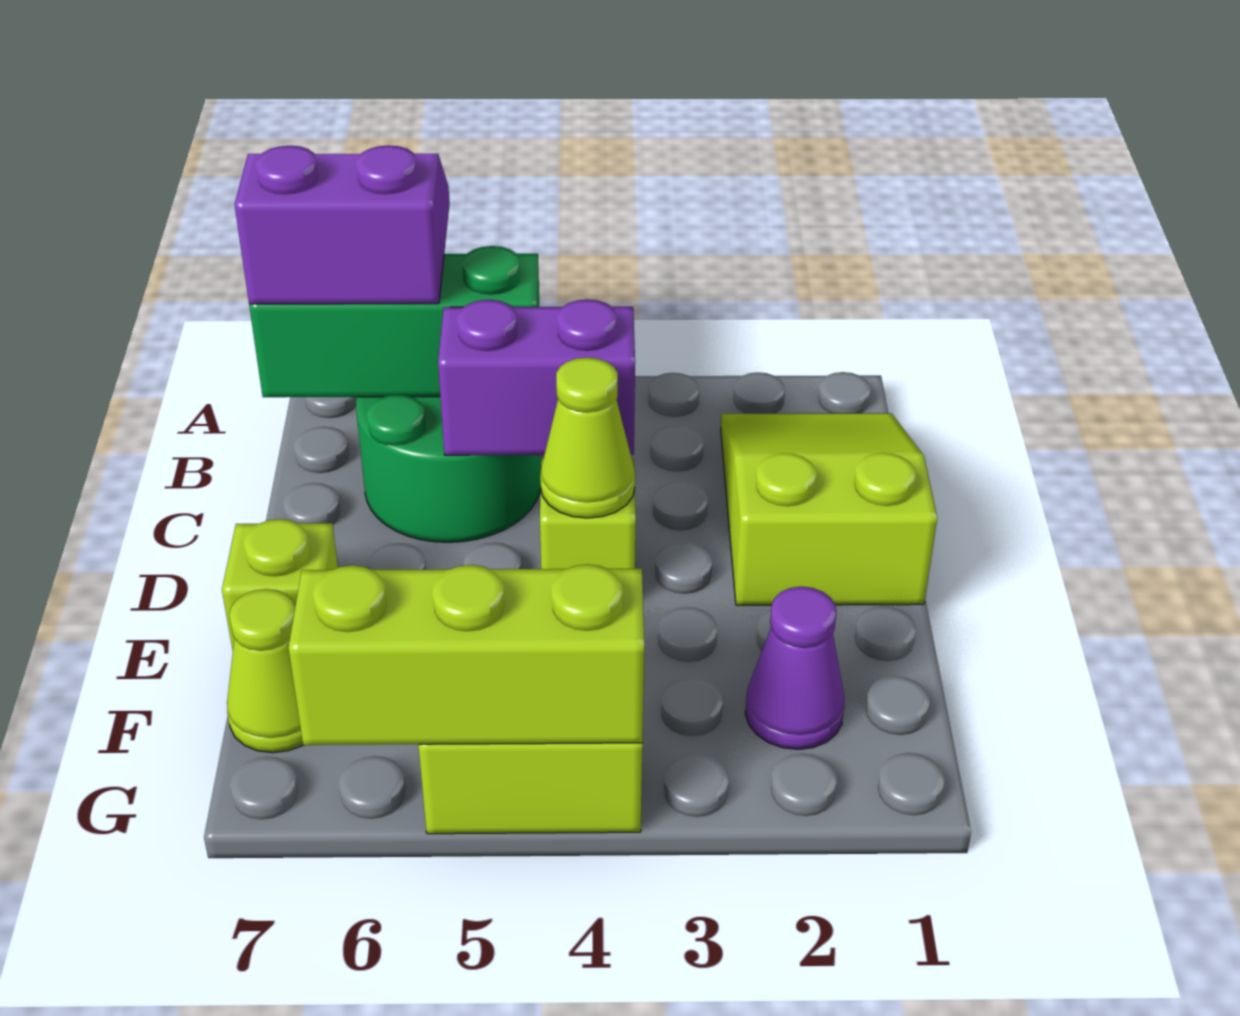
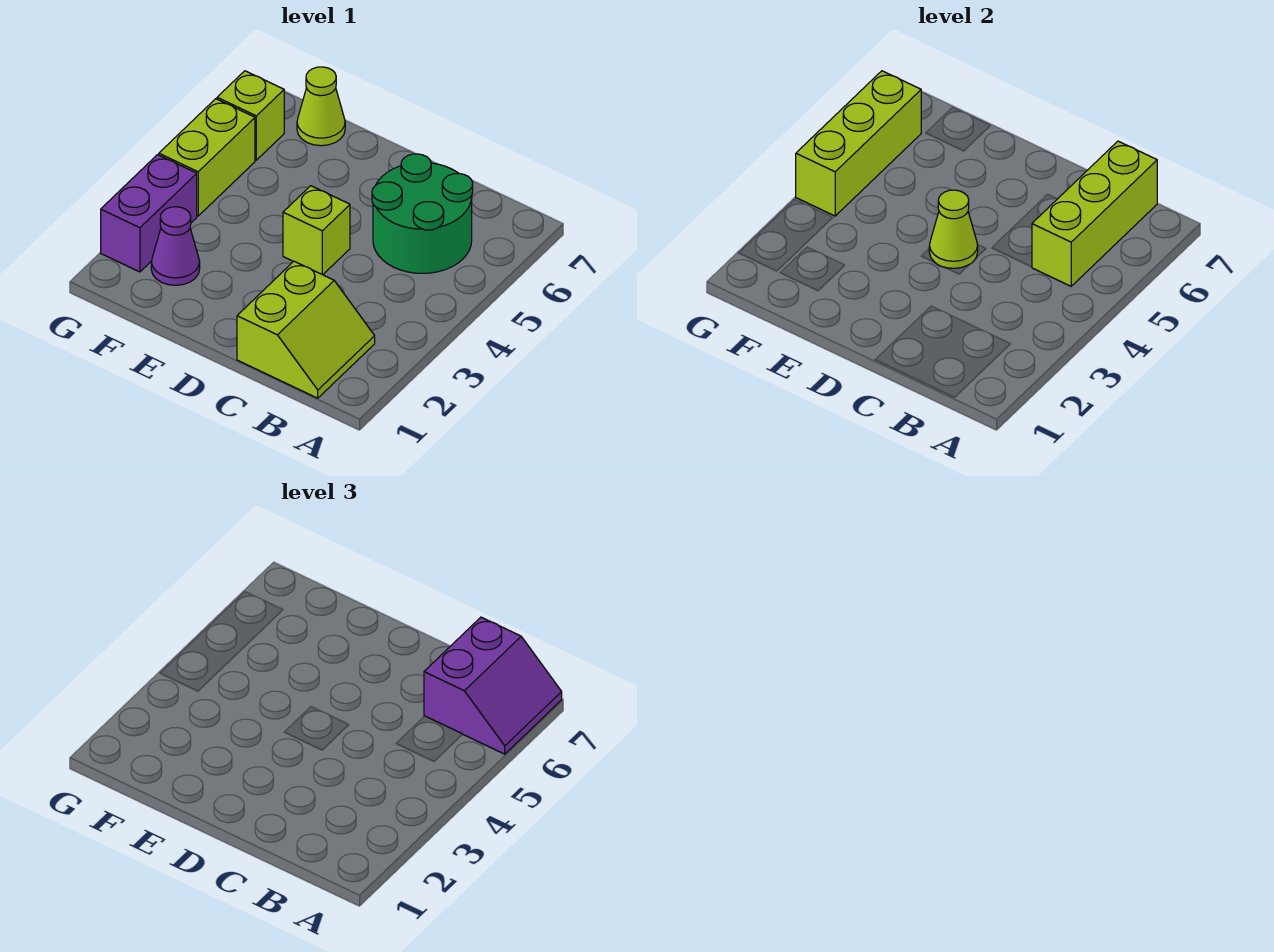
lime 2x3 slope [721,413,937,605] -> lime 2x2 slope [237,261,375,398]
green 1x3 brick [249,246,540,397] -> lime 1x3 brick [1032,141,1157,286]
purple 1x2 brick [438,299,635,455] -> purple 1x2 brick moved to [101,155,197,272]
lime 1x1 brick [222,519,338,650] -> lime 1x1 brick moved to [217,71,284,160]

